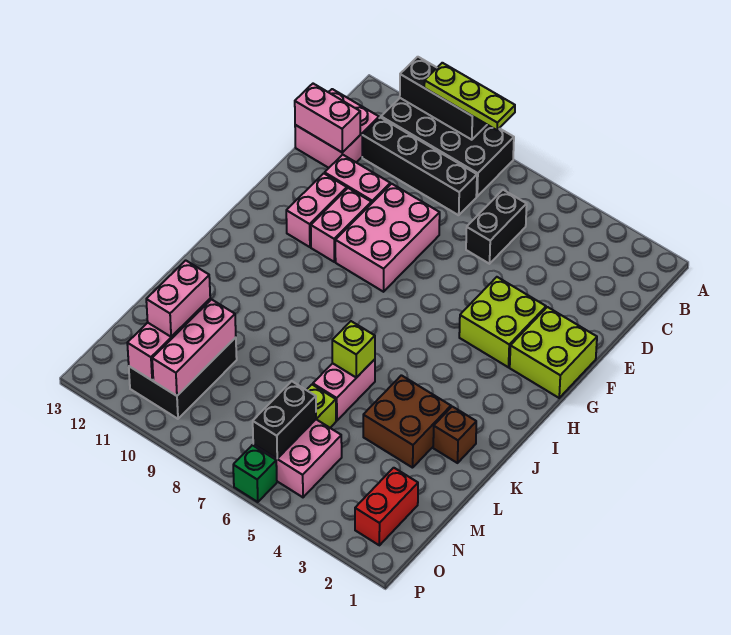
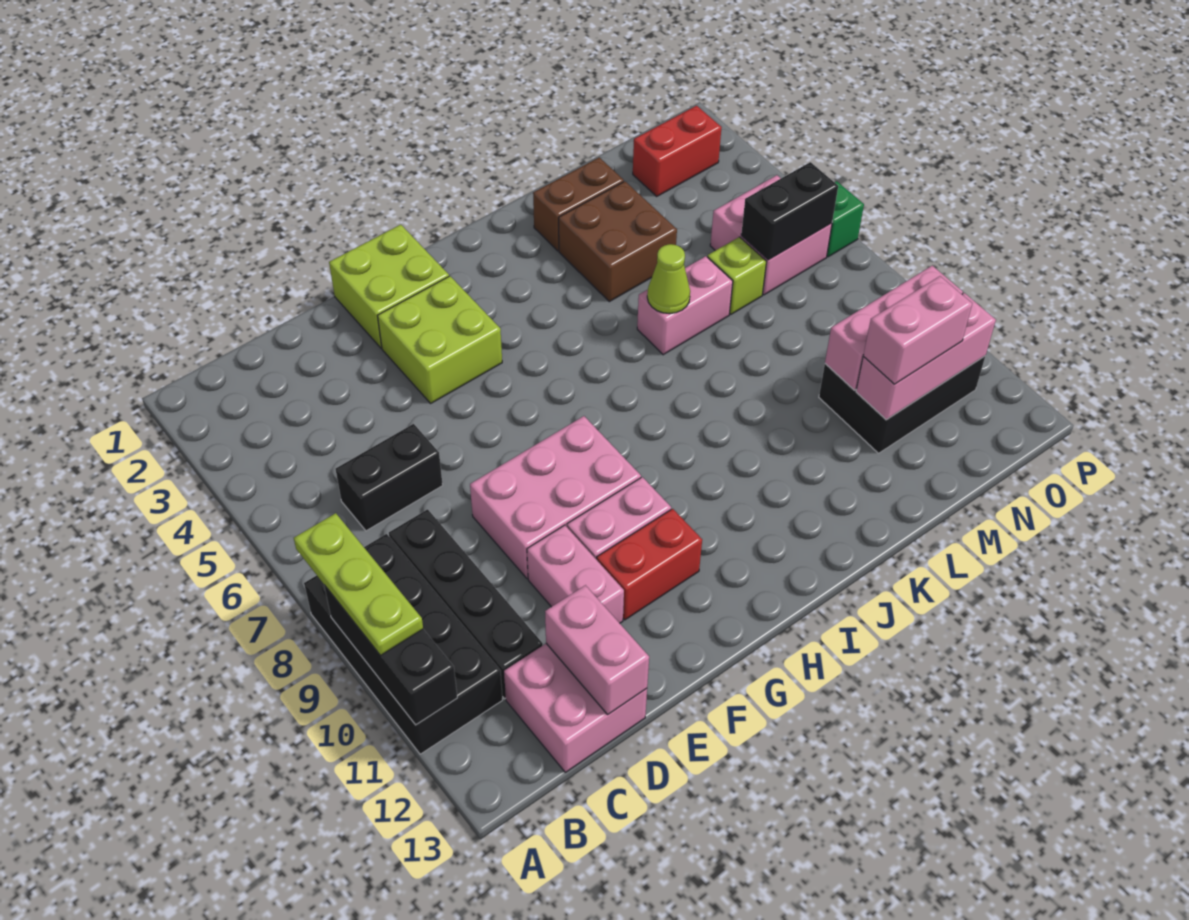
pink 1x2 brick [286,173,347,247] -> red 1x2 brick [597,509,702,620]
brown 1x1 brick [433,407,476,463] -> brown 1x2 brick [533,157,624,251]
lime 1x1 brick [332,321,375,378] -> lime 1x1 cone [647,244,690,314]

